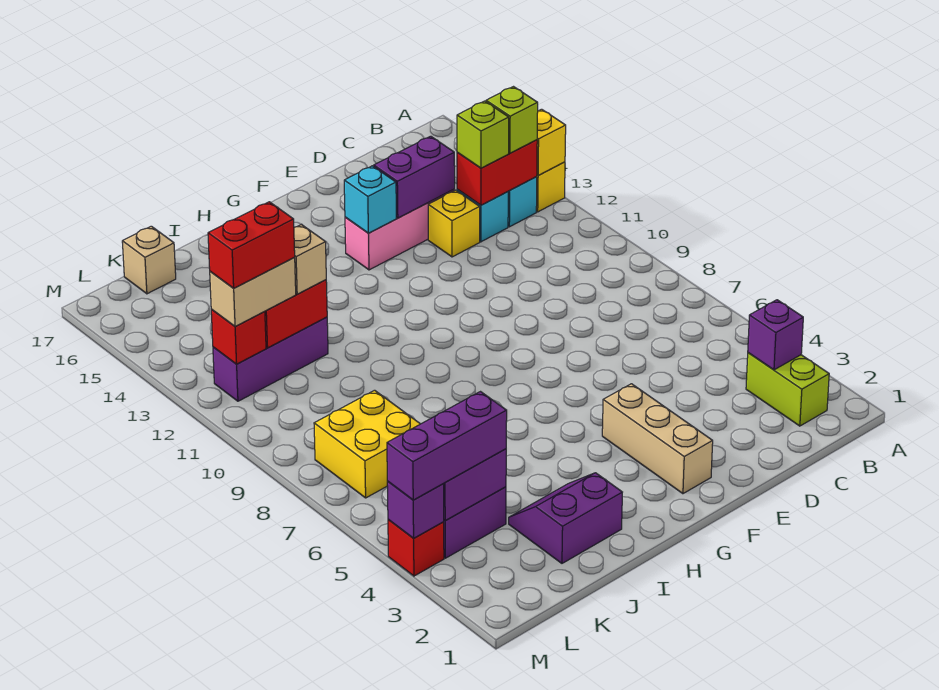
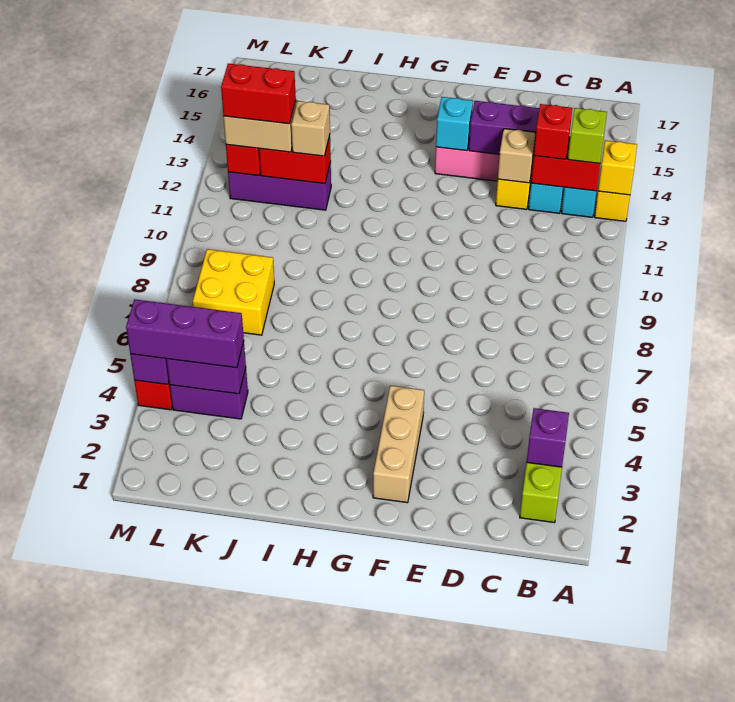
lime 1x1 brick [457,101,509,168] -> red 1x1 brick [534,104,572,159]
purple 2x2 slope [509,473,622,563] -> none
tan 1x1 brick [122,226,176,294] -> tan 1x1 brick moved to [498,129,536,183]

